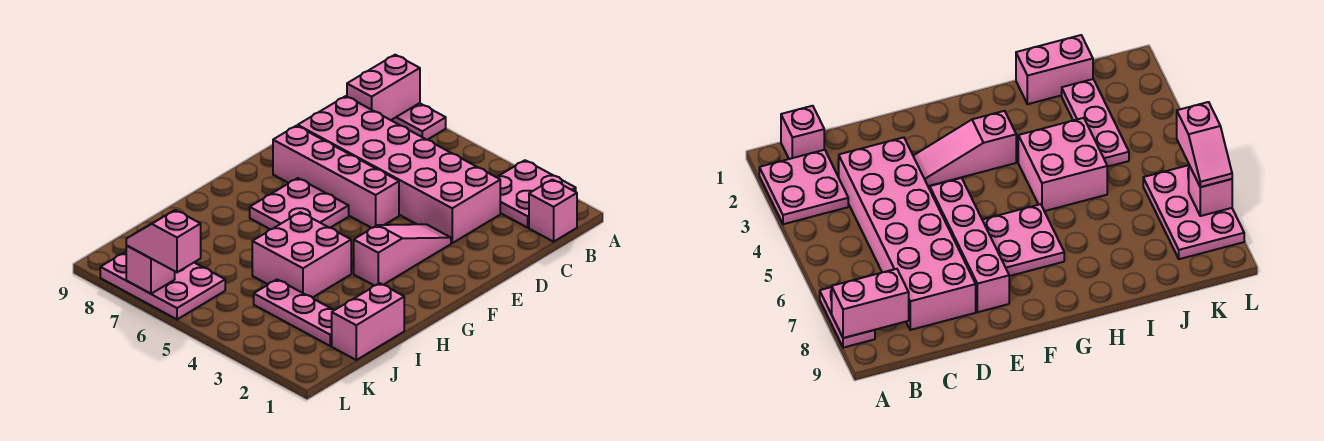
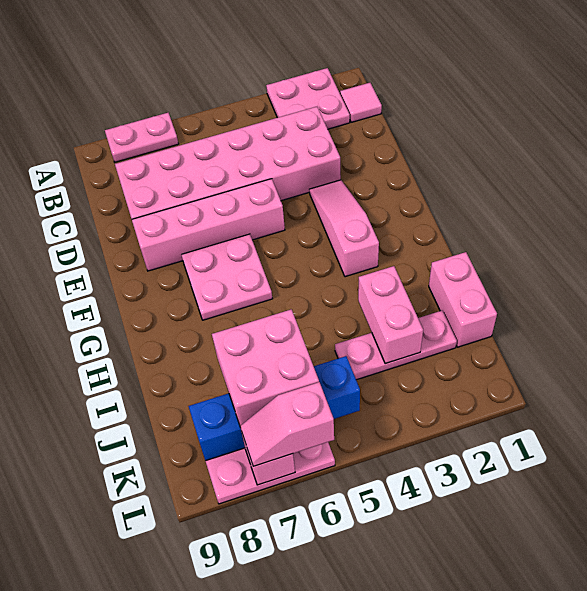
pink 1x2 brick [347,55,420,120] -> pink 1x2 brick moved to [358,266,423,364]
pink 1x1 brick [529,180,577,242] -> pink 1x1 tile [340,83,382,122]
pink 2x2 brick [252,212,351,298] -> pink 2x2 brick moved to [212,309,319,428]
none -> blue 1x4 brick [189,356,360,461]

